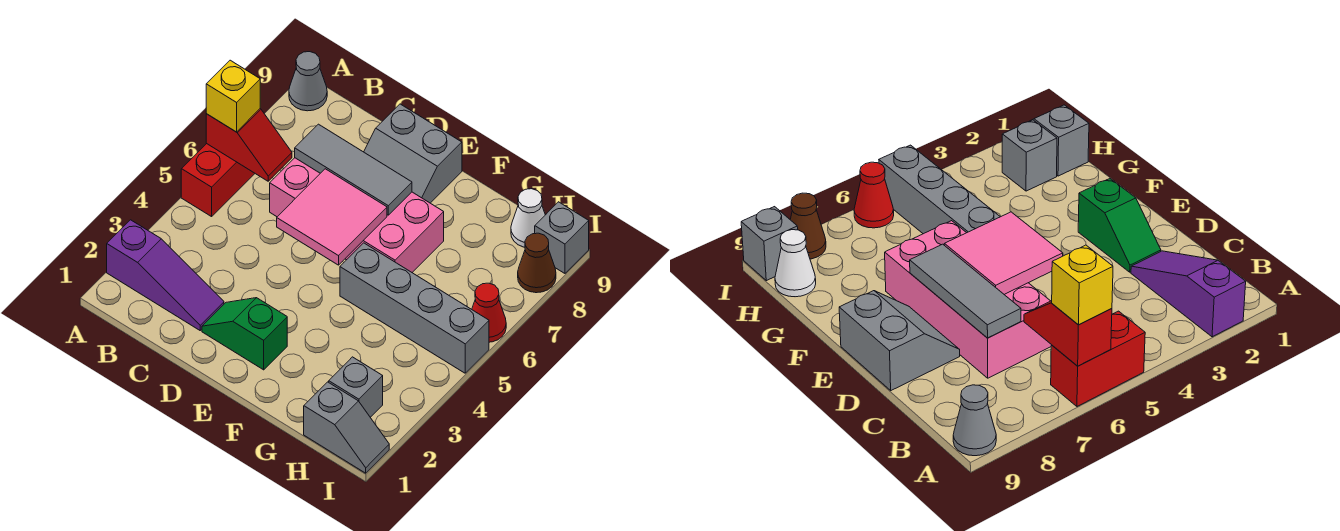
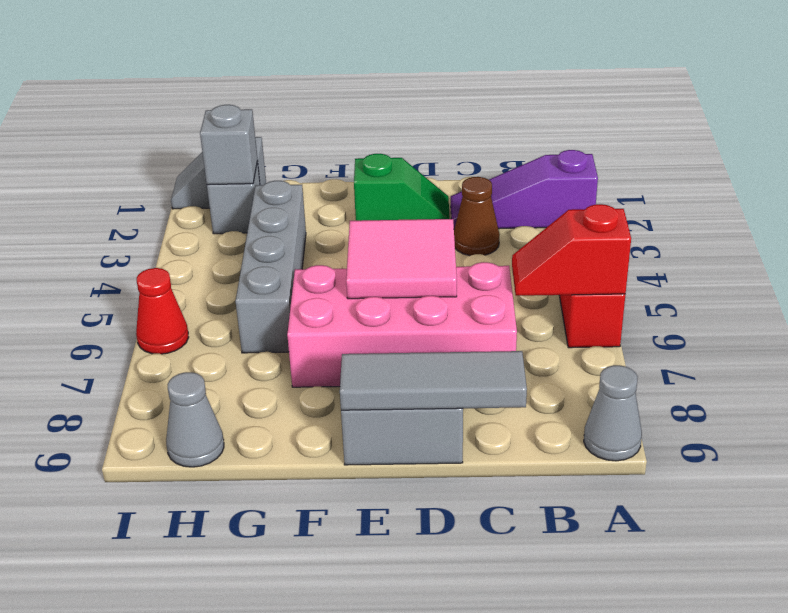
yellow 1x1 brick [206,60,260,132] -> none
grey 1x3 tile [295,124,412,215] -> grey 1x3 tile moved to [340,351,527,410]
grey 1x4 brick [340,243,489,373] -> grey 1x4 brick turned to [236,181,306,353]
white 1x1 cone [511,189,545,247] -> grey 1x1 cone [166,372,224,467]
brown 1x1 cone [518,233,556,293] -> brown 1x1 cone moved to [454,177,500,256]
grey 1x1 brick [535,202,589,273] -> grey 1x1 brick moved to [200,105,257,185]

